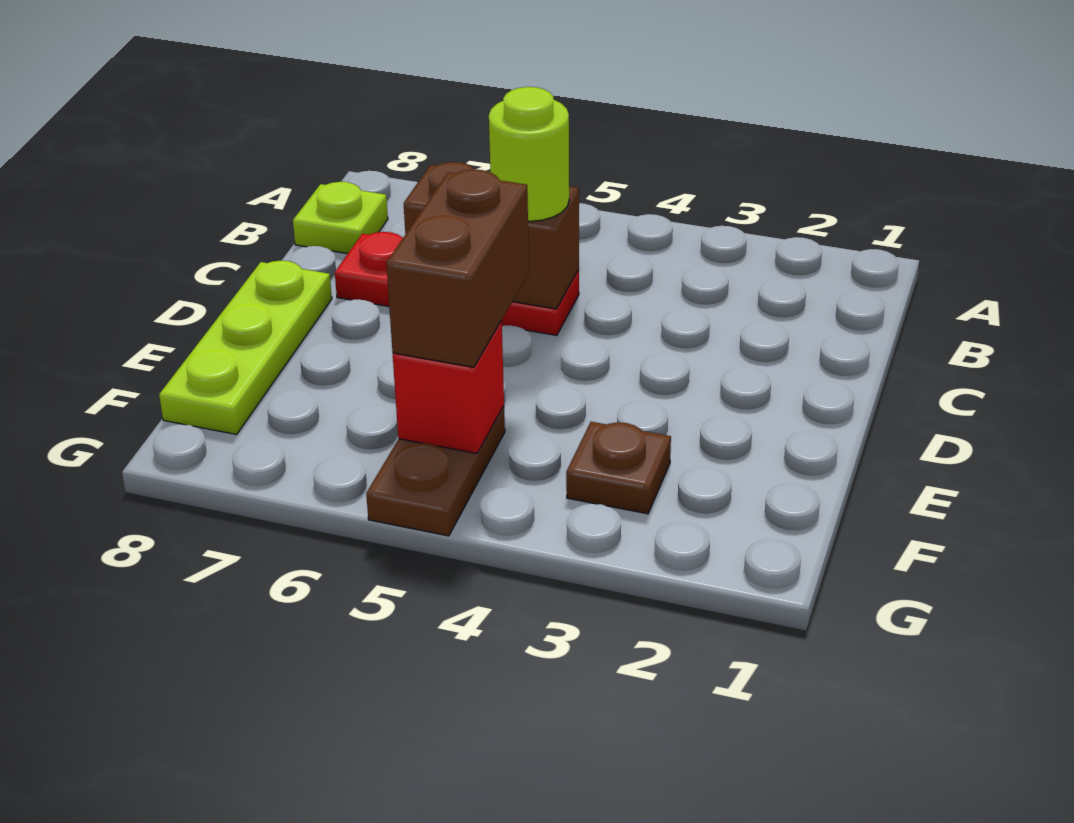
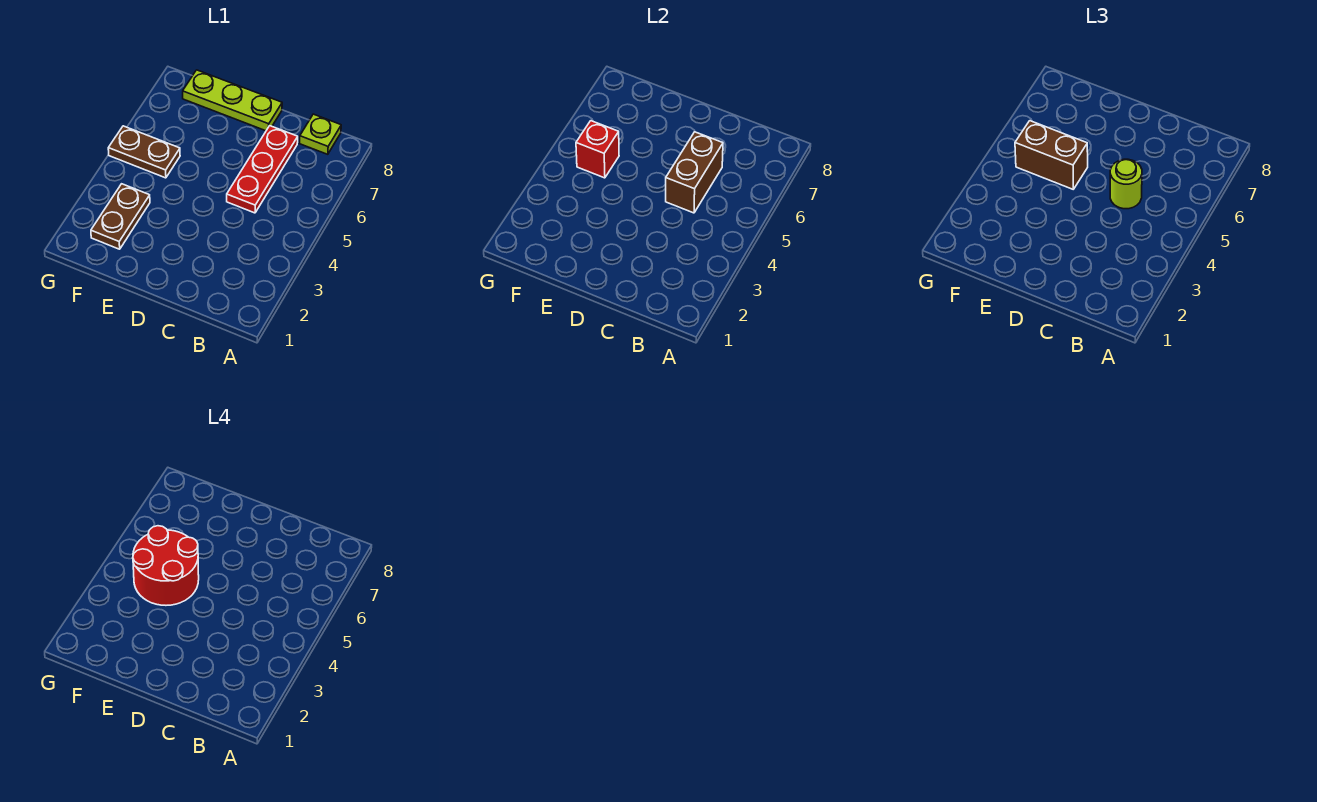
none -> red 2x2 round brick [133,526,199,605]
brown 1x1 plate [566,422,671,514] -> brown 1x2 plate [91,184,150,249]

